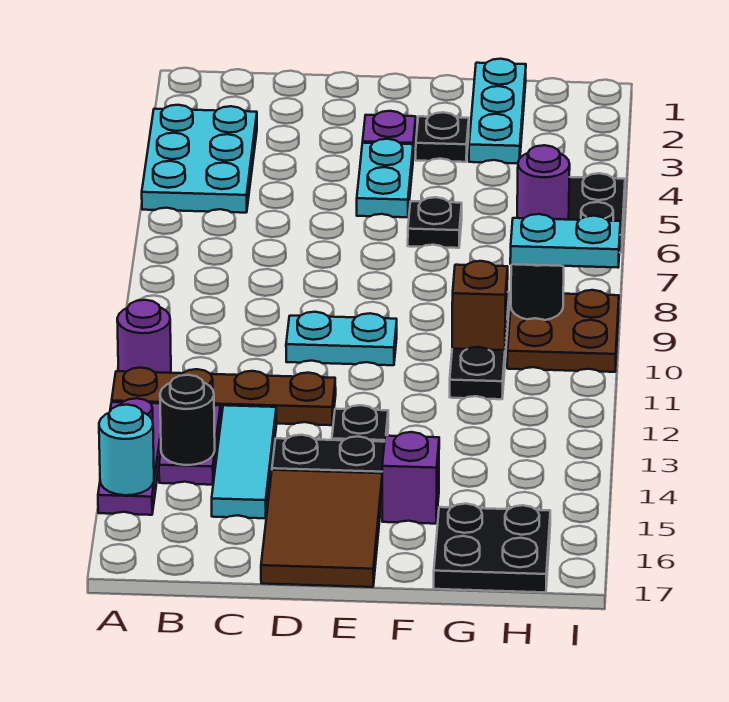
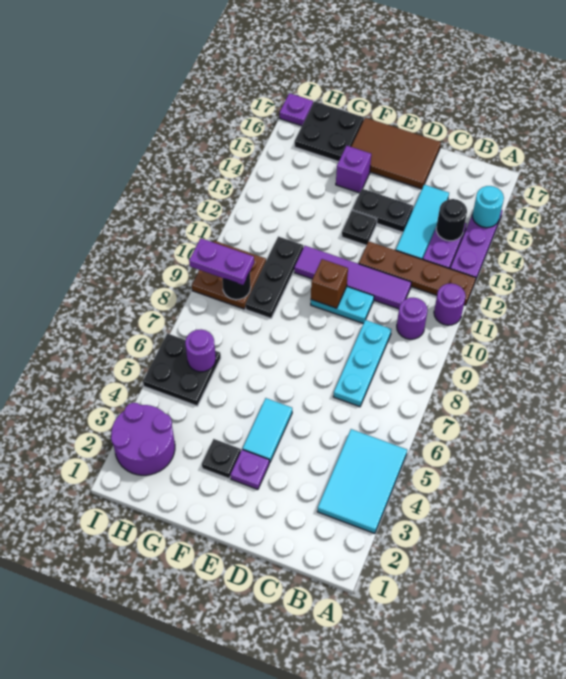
cyan 2x3 plate [142,105,257,213] -> cyan 2x3 tile [317,429,407,534]
none -> purple 1x1 round brick [397,298,428,339]
none -> purple 1x4 tile [294,246,411,309]
brown 2x3 tile [261,470,382,587] -> brown 2x3 tile turned to [351,118,441,189]
cyan 1x2 plate [357,139,413,217] -> cyan 1x2 tile [243,398,292,463]
black 1x1 plate [408,197,462,248] -> none
cyan 1x3 plate [469,59,526,163] -> cyan 1x3 plate moved to [333,320,391,407]
brown 1x1 brick [452,261,508,350] -> brown 1x1 brick moved to [311,259,348,308]
none -> purple 2x2 round brick [111,403,175,475]
cyan 1x2 plate [510,214,620,268] -> purple 1x2 plate [189,238,254,285]
none -> purple 1x1 plate [280,93,313,126]

